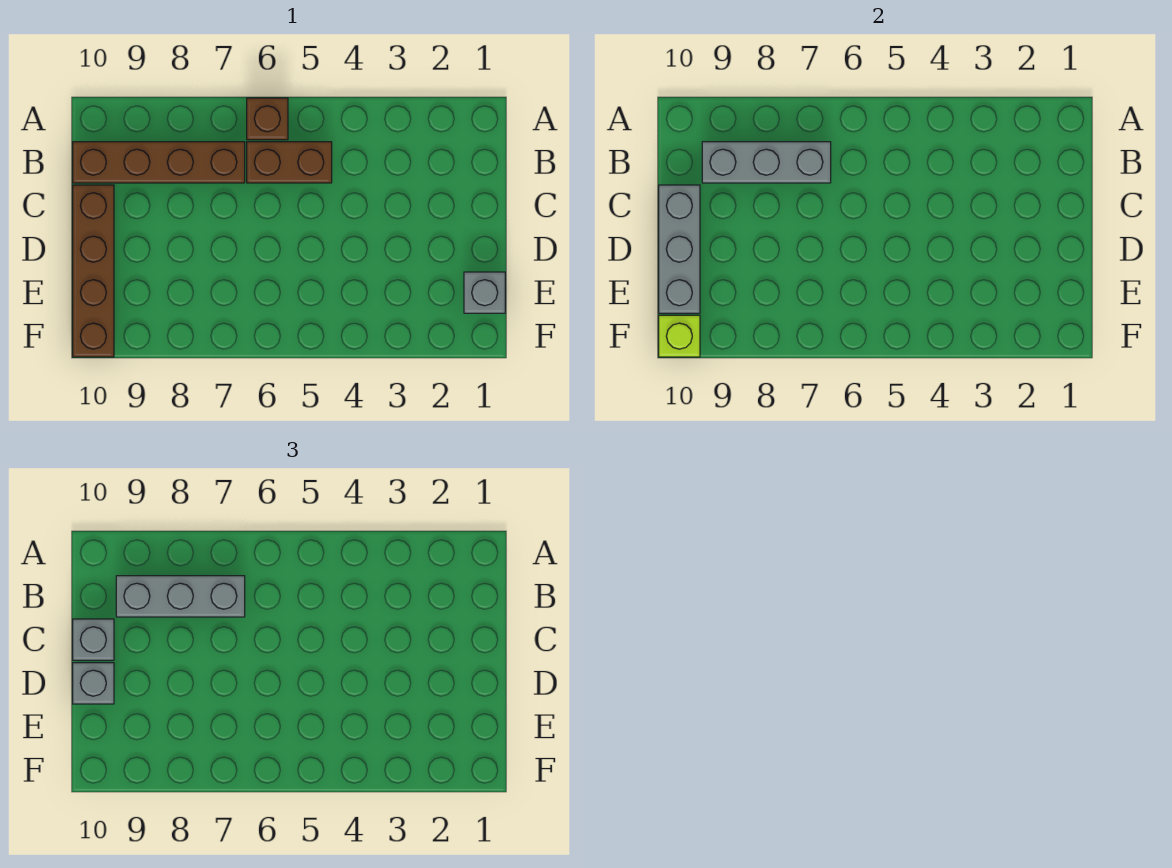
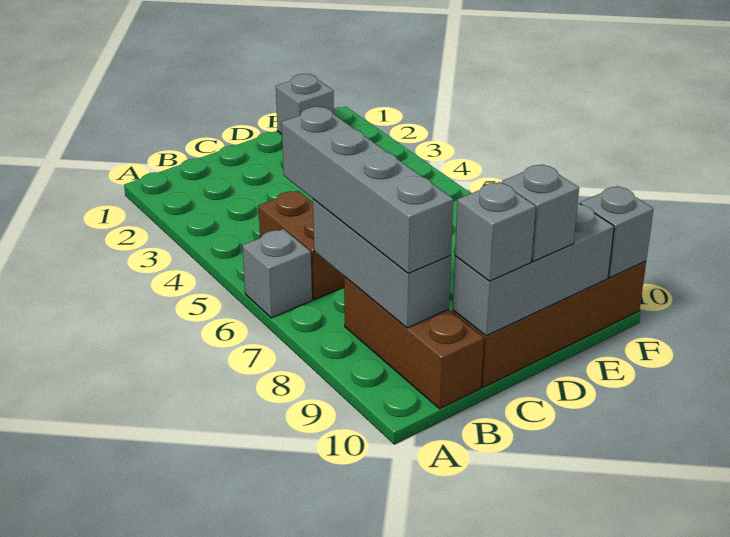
brown 1x1 brick [247,98,288,140] -> grey 1x1 brick [242,229,312,318]
brown 1x4 brick [73,142,245,183] -> brown 1x3 brick [344,277,484,409]
grey 1x3 brick [116,576,245,617] -> grey 1x4 brick [282,107,453,273]
lime 1x1 brick [659,315,700,357] -> grey 1x1 brick [580,186,654,278]

